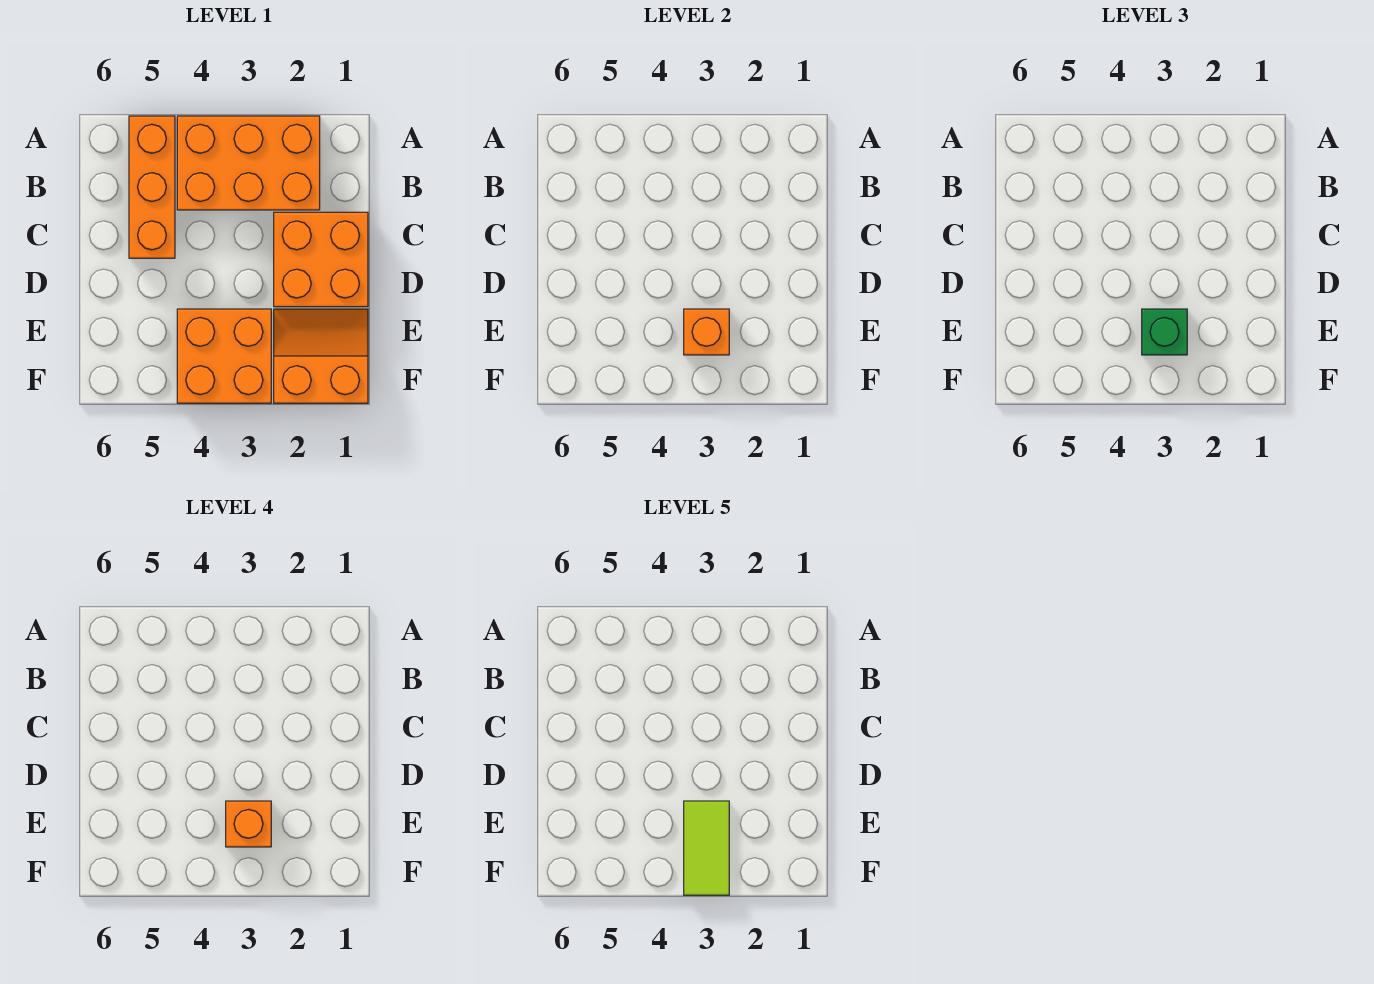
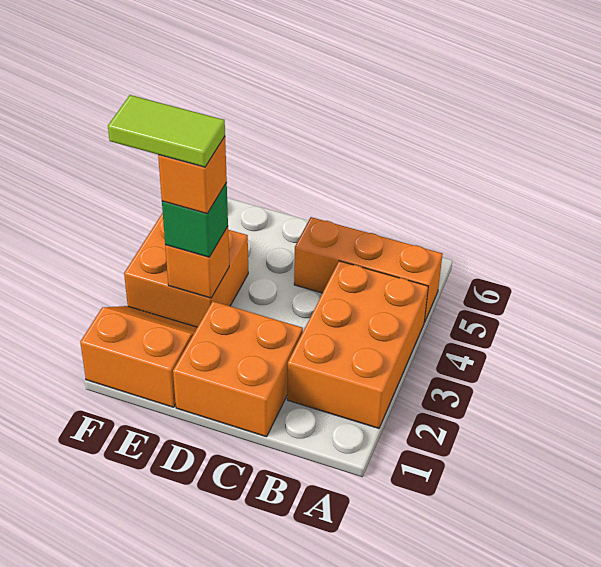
orange 2x2 slope [274,309,368,403] -> orange 2x2 slope turned to [80,306,197,407]

